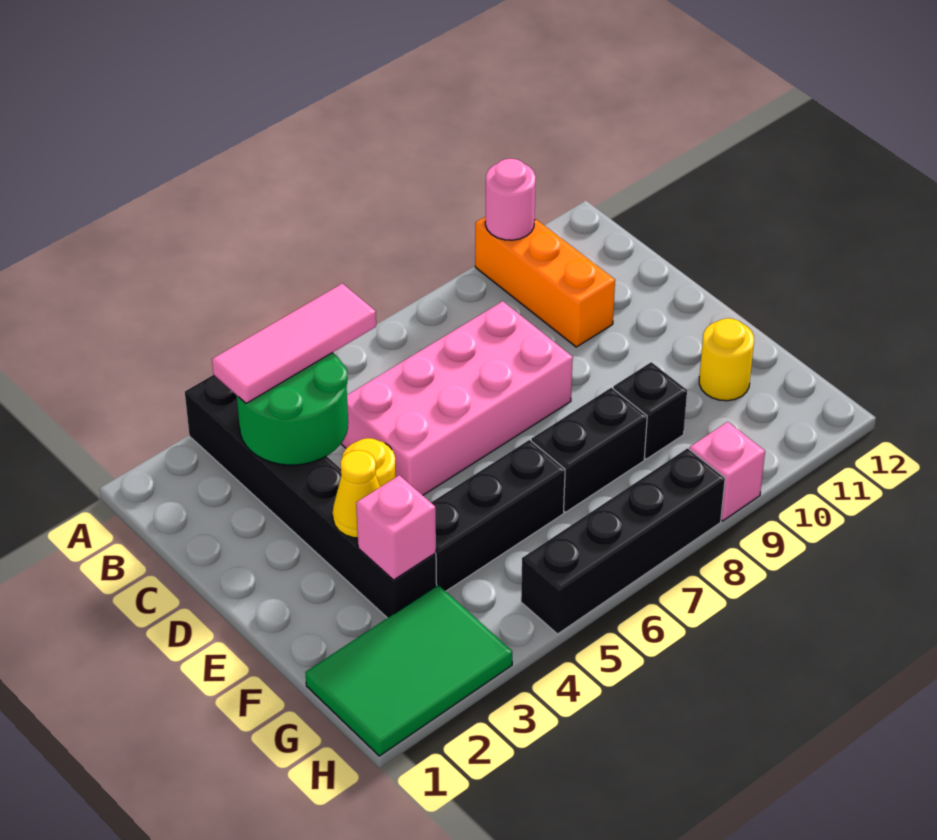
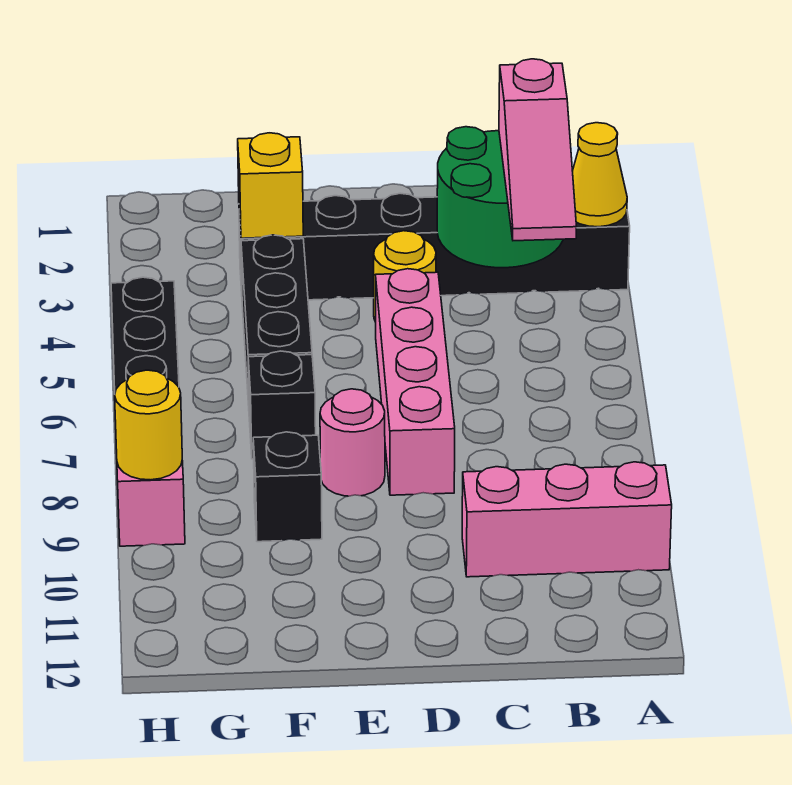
orange 1x3 brick [475,216,615,347] -> pink 1x3 brick [462,462,672,577]
pink 1x1 round brick [485,159,536,240] -> pink 1x1 round brick moved to [320,389,385,496]
pink 1x3 tile [212,283,376,403] -> pink 1x3 slope [499,59,577,241]
pink 2x4 brick [341,301,573,495] -> pink 1x4 brick [376,269,455,495]
yellow 1x1 cone [333,450,380,538] -> yellow 1x1 cone moved to [573,123,627,227]
pink 1x1 brick [356,475,436,580] -> yellow 1x1 brick [238,133,303,238]
black 1x2 brick [531,388,647,512] -> black 1x1 brick [248,351,316,459]
yellow 1x1 round brick [699,318,754,401] -> yellow 1x1 round brick moved to [115,370,182,480]
green 2x3 tile [305,585,512,756] -> none

